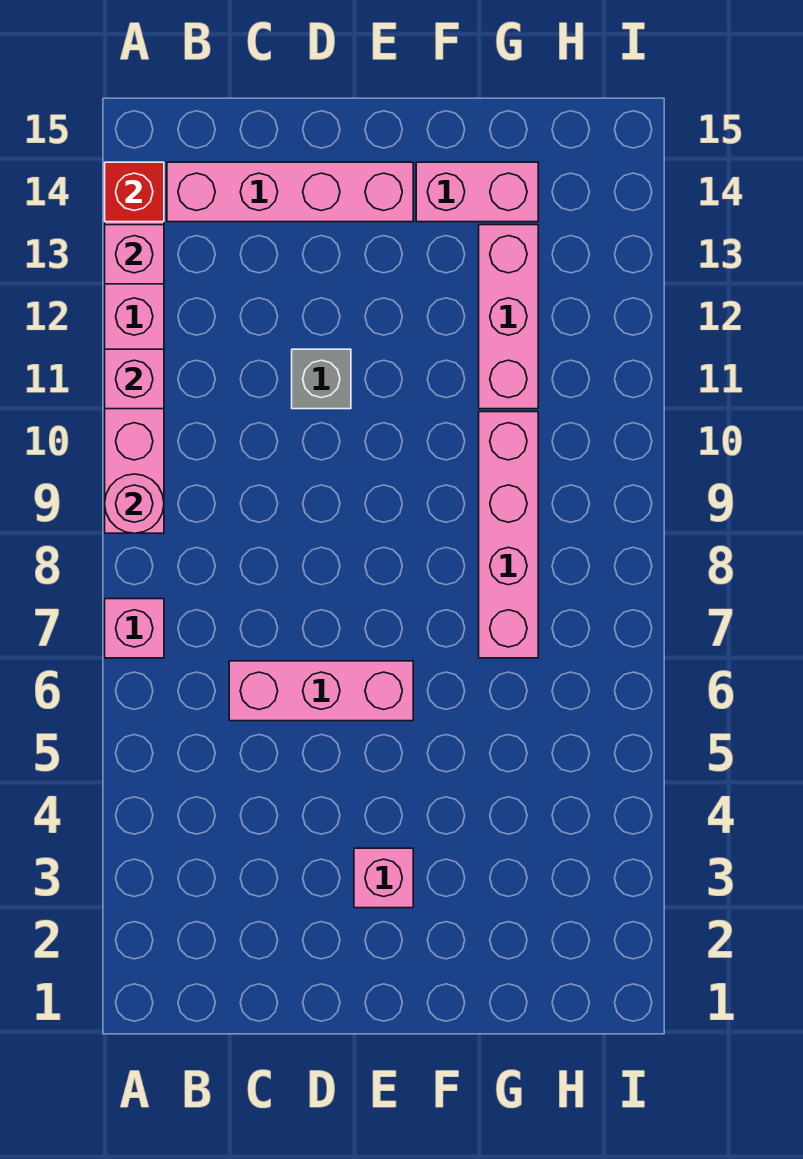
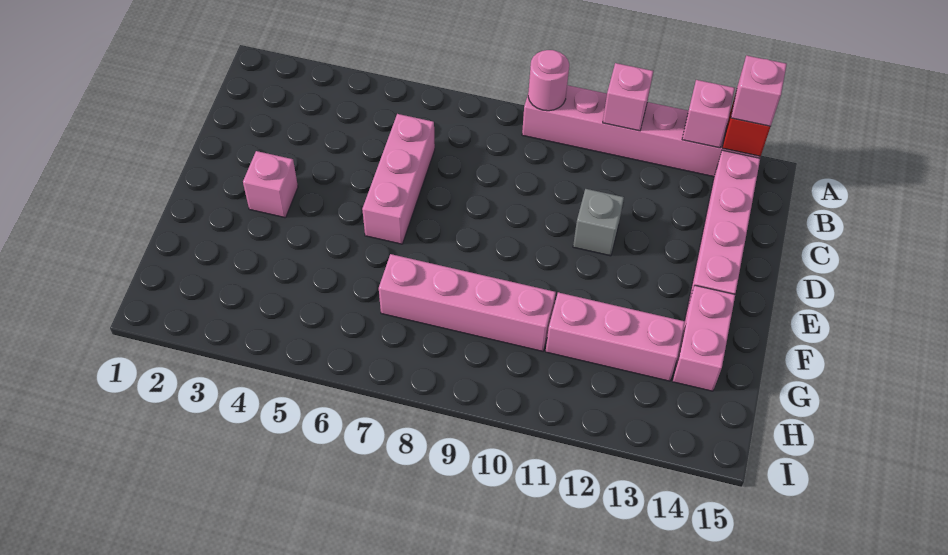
pink 1x1 brick [105,599,164,658] -> pink 1x1 brick moved to [731,55,787,126]

